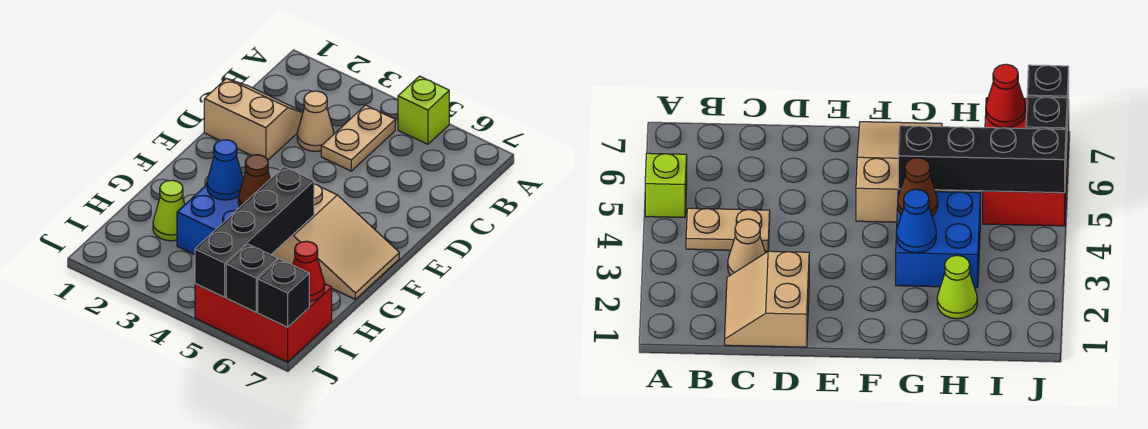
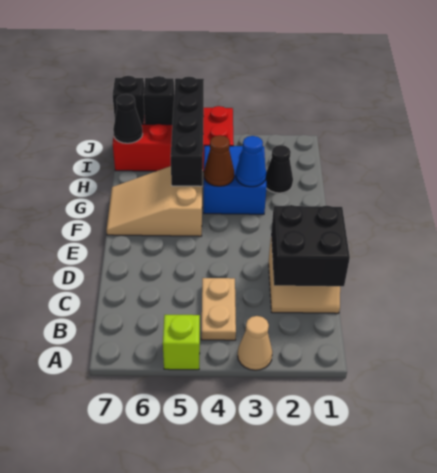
none -> black 2x2 brick [271,205,350,286]
tan 1x1 cone [297,91,334,152] -> tan 1x1 cone moved to [238,316,272,370]
lime 1x1 cone [153,180,185,241] -> black 1x1 cone [266,145,293,193]
red 2x3 brick [195,284,332,362] -> red 2x4 brick [113,106,234,172]
red 1x1 cone [293,241,325,301] -> black 1x1 cone [113,94,143,143]

